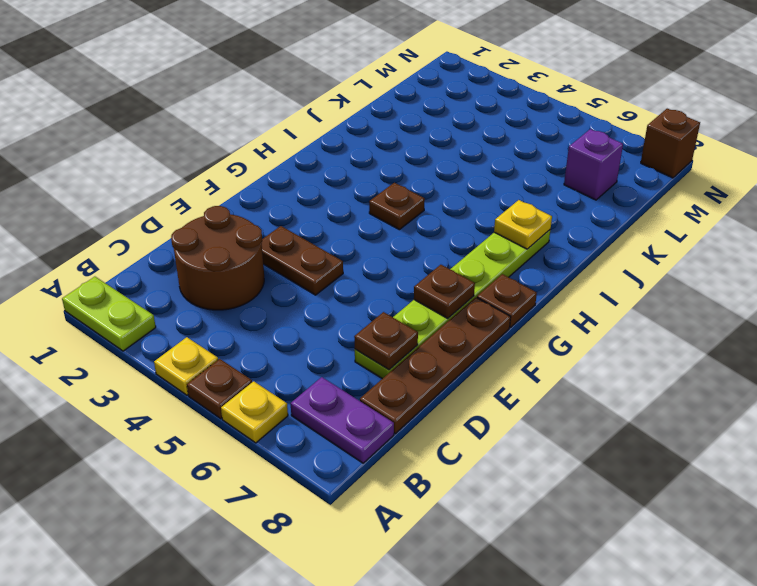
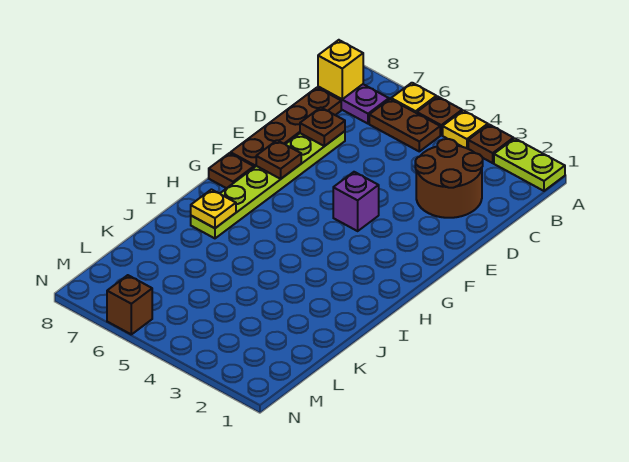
none -> yellow 1x1 brick [318,40,363,99]
brown 1x2 plate [261,226,343,295] -> brown 1x2 plate moved to [369,99,440,151]
brown 1x1 plate [369,183,425,230] -> brown 1x1 plate moved to [468,125,513,163]
purple 1x1 brick [564,129,623,200] -> purple 1x1 brick moved to [333,172,379,231]
brown 1x1 brick [641,109,700,178] -> brown 1x1 brick moved to [107,275,152,334]

